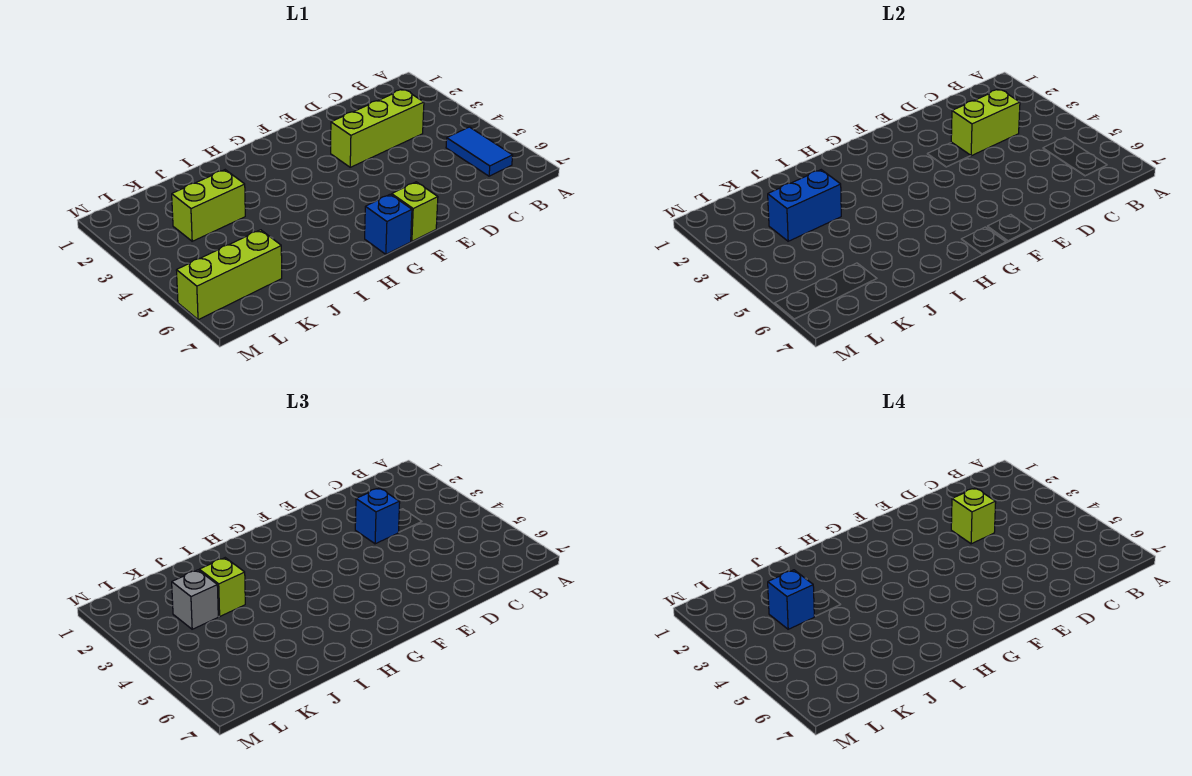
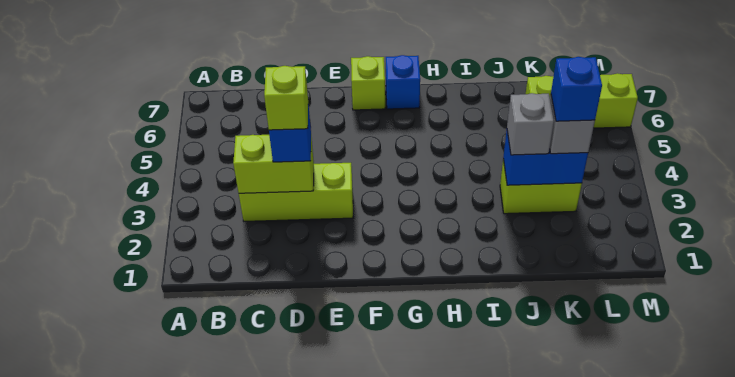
blue 1x2 tile [446,127,513,176] -> none
lime 1x1 brick [199,558,245,616] -> grey 1x1 brick [507,93,554,155]

